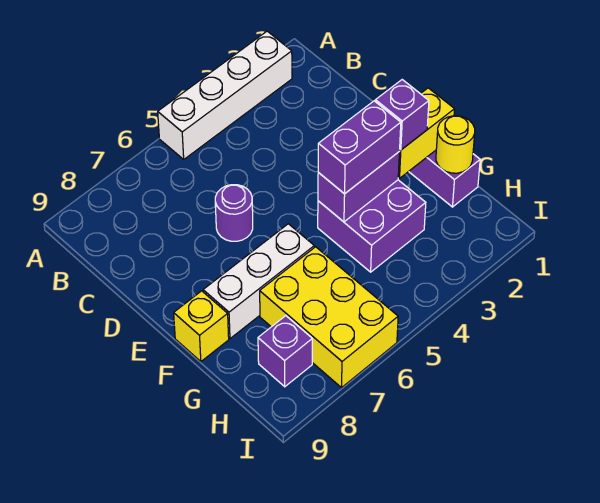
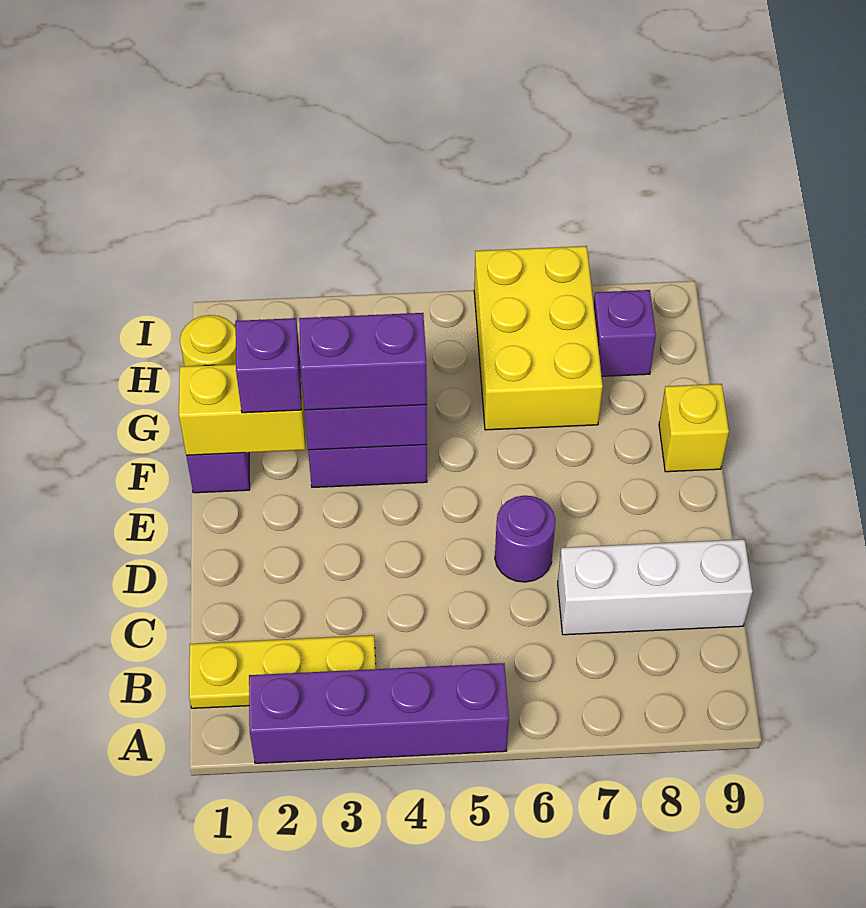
white 1x4 brick [158,31,292,159] -> purple 1x4 brick [249,663,509,763]
none -> yellow 1x3 plate [189,635,376,708]
white 1x3 brick [203,224,314,339] -> white 1x3 brick moved to [558,539,753,635]

